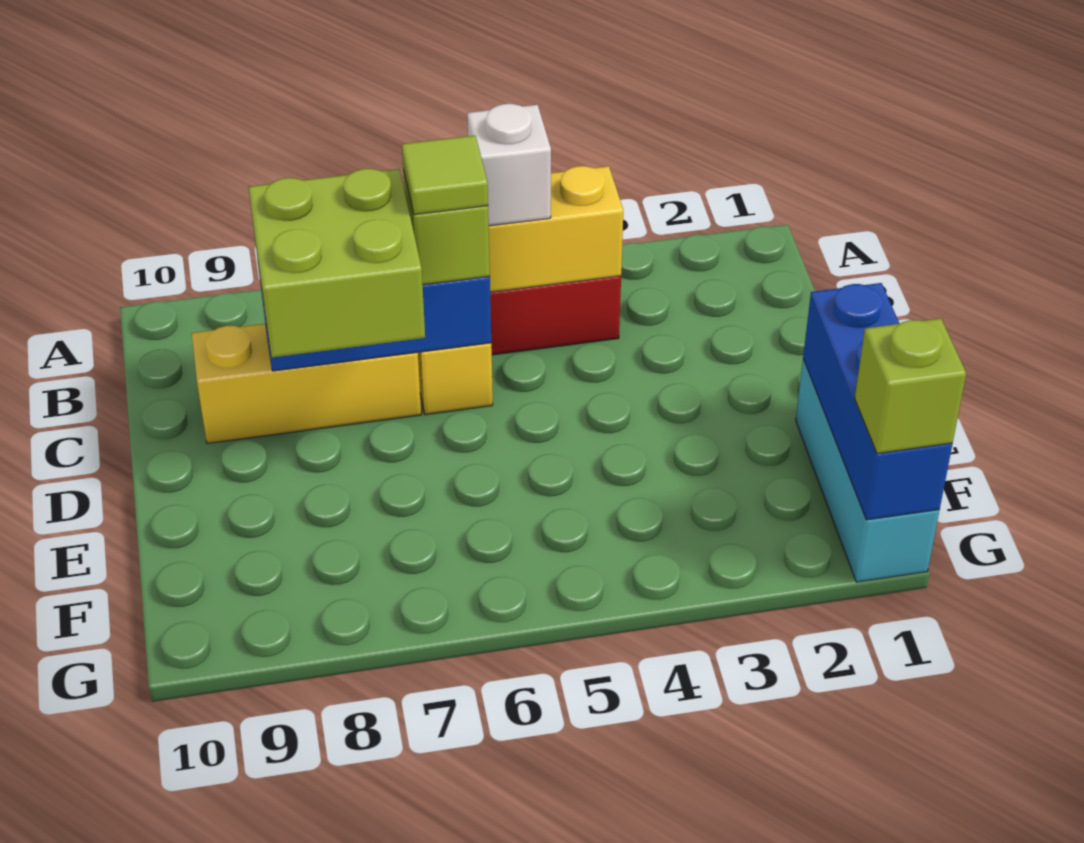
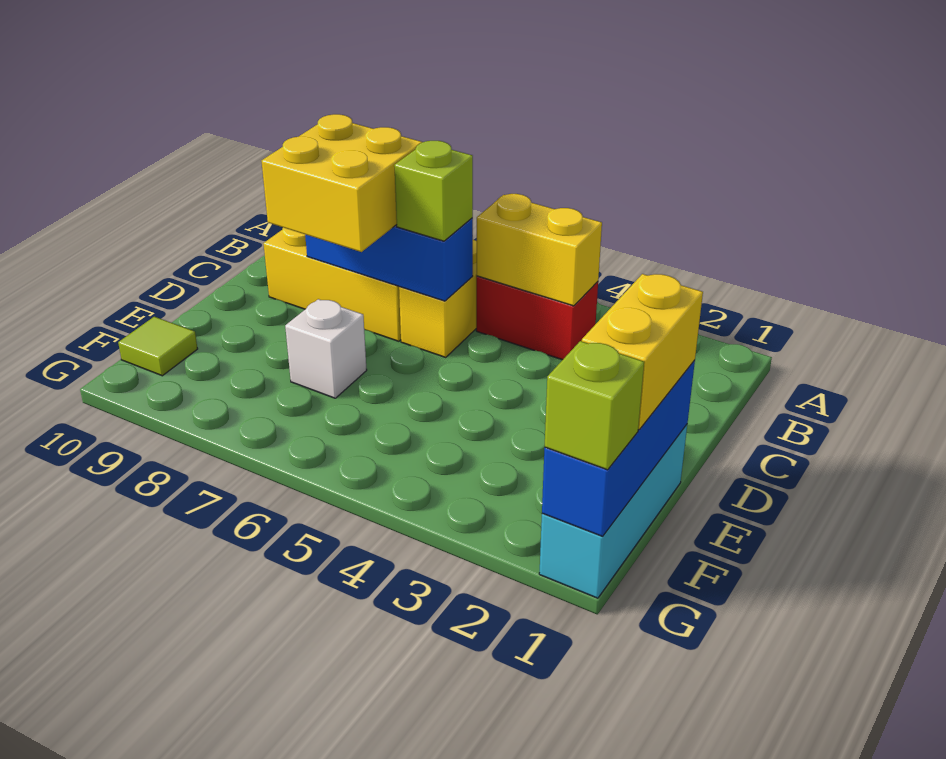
white 1x1 brick [467,104,551,226] -> white 1x1 brick moved to [285,299,367,398]
lime 1x1 tile [402,135,488,215] -> lime 1x1 tile moved to [118,317,198,376]
lime 2x2 brick [249,169,425,357] -> yellow 2x2 brick [262,114,422,252]
none -> yellow 1x2 brick [582,274,703,430]

